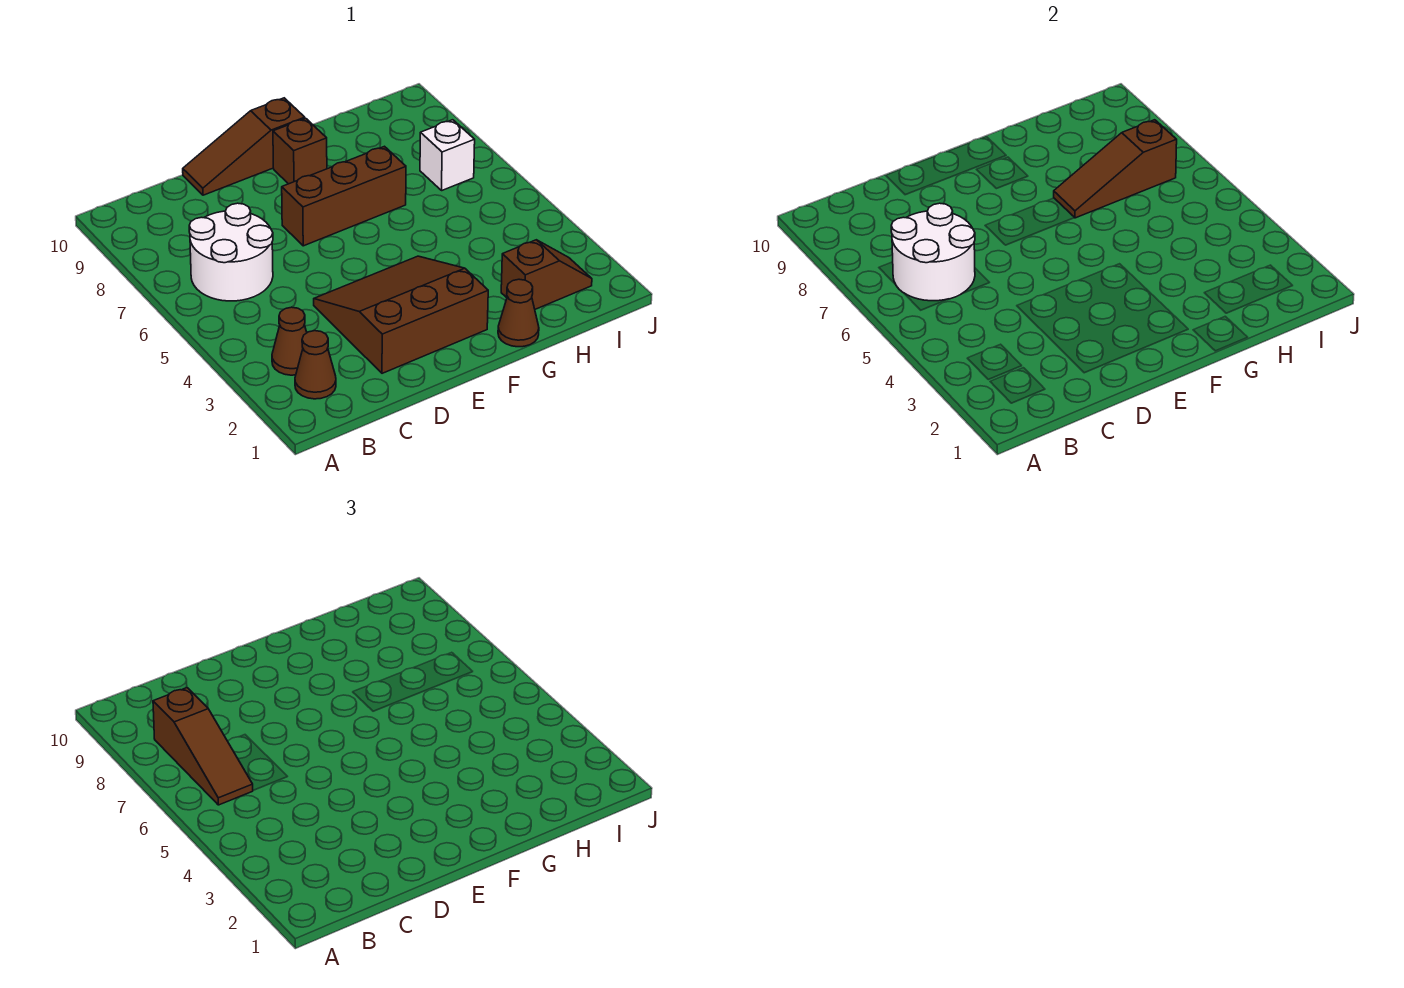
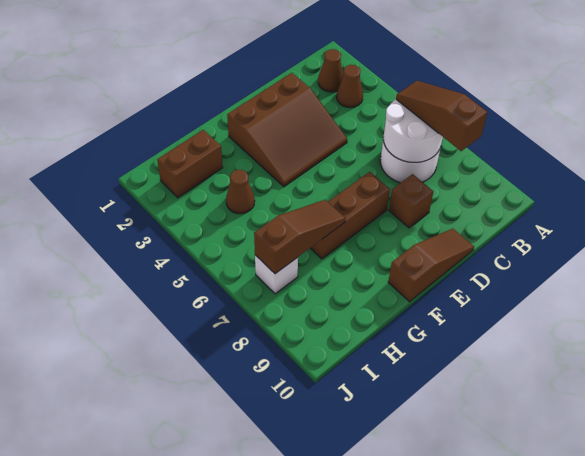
brown 1x1 brick [273,118,327,184] -> brown 1x1 brick moved to [389,174,433,228]
brown 1x1 cone [498,279,539,347] -> brown 1x1 cone moved to [226,170,255,214]
brown 1x2 slope [501,240,592,309] -> brown 1x2 brick [157,130,223,198]

